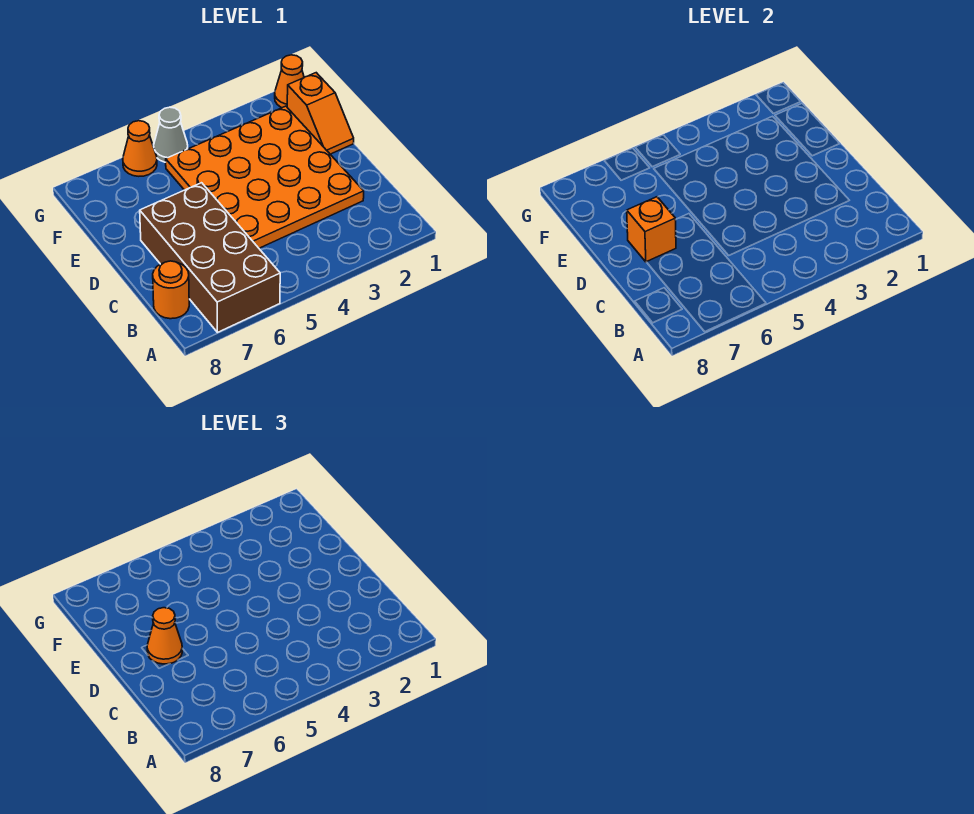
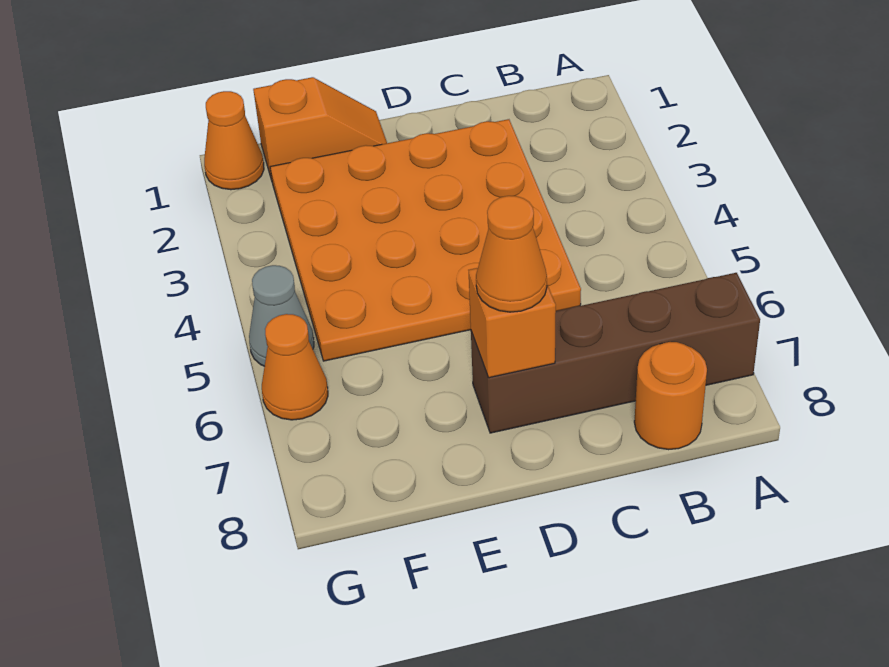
brown 2x4 brick [140,183,280,332] -> brown 1x4 brick [471,273,760,433]

